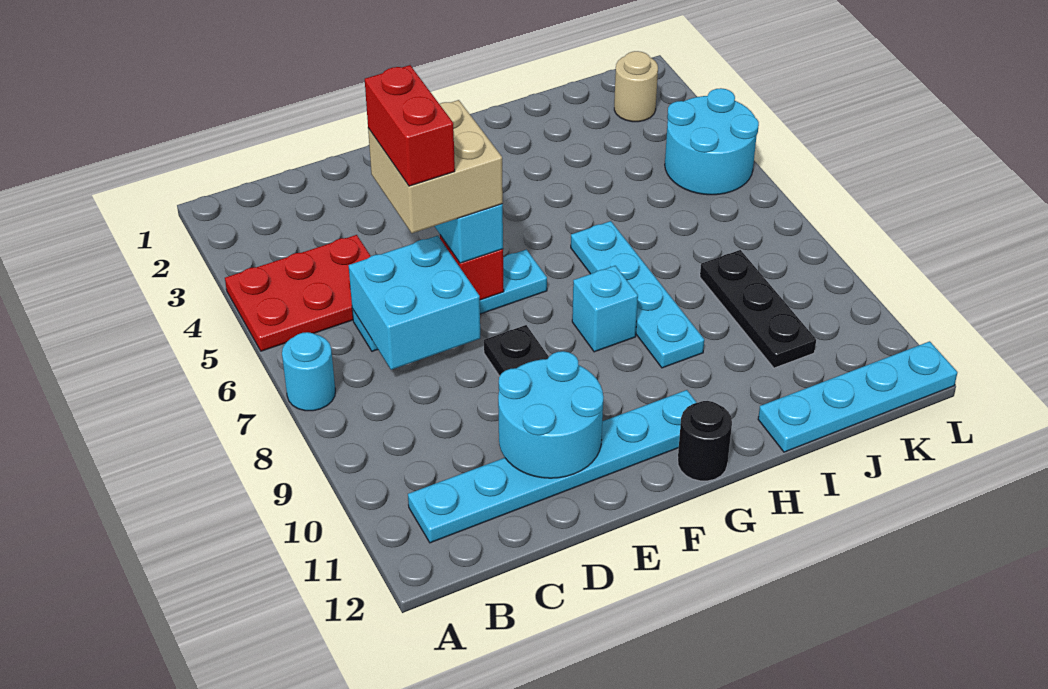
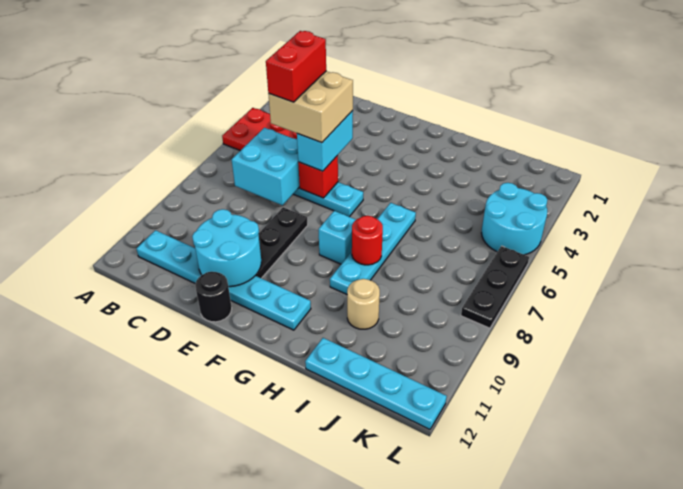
cyan 1x1 round brick [282,332,335,411] -> none
black 1x1 round brick [678,401,732,481] -> black 1x1 round brick moved to [195,272,232,322]
none -> red 1x1 round brick [352,216,383,265]
black 1x3 plate [700,250,816,368] -> black 1x3 plate moved to [461,246,529,328]
tan 1x1 round brick [614,51,658,122] -> tan 1x1 round brick moved to [347,279,380,329]

